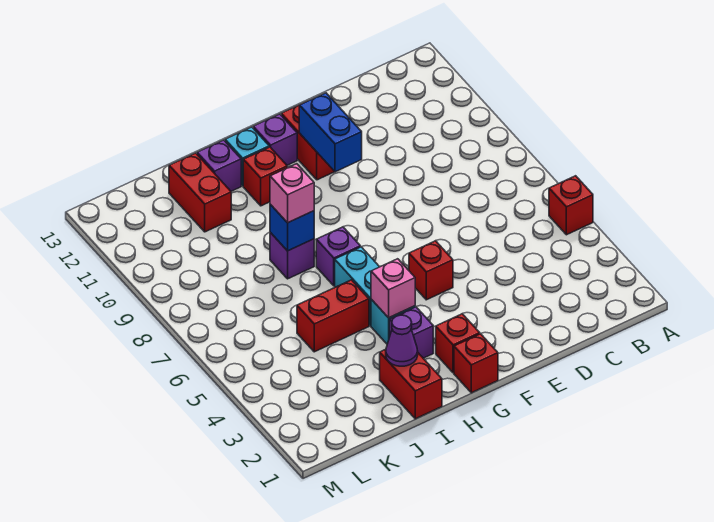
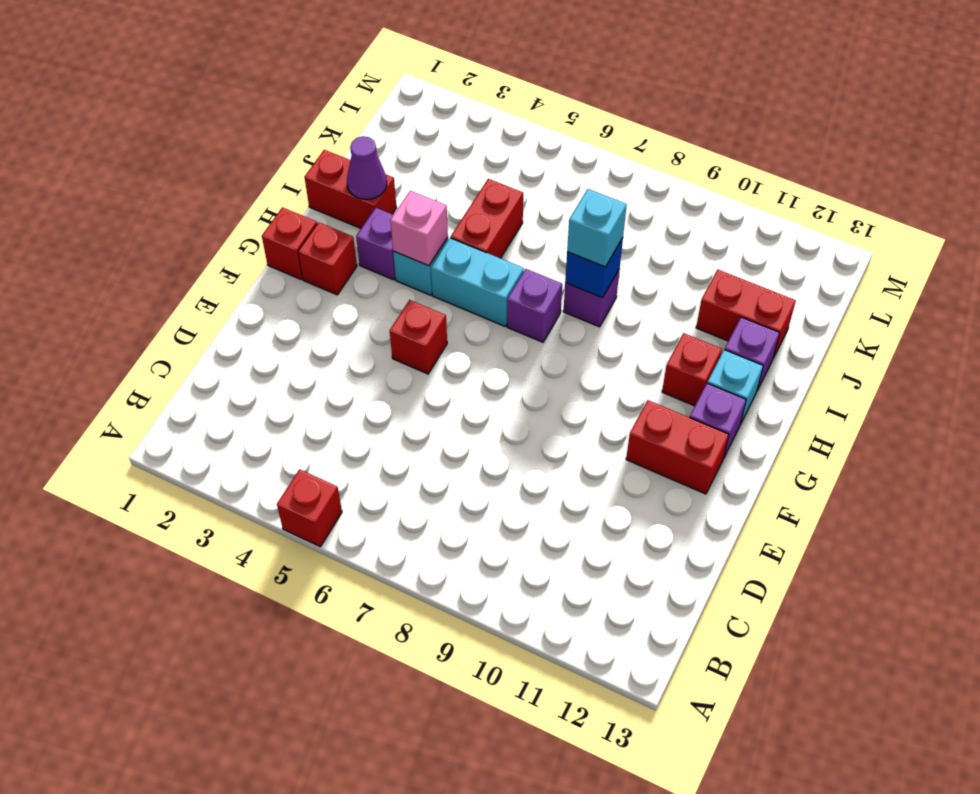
blue 1x2 brick [299,93,362,172] -> none
pink 1x1 brick [270,164,314,223] -> cyan 1x1 brick [567,189,627,267]

